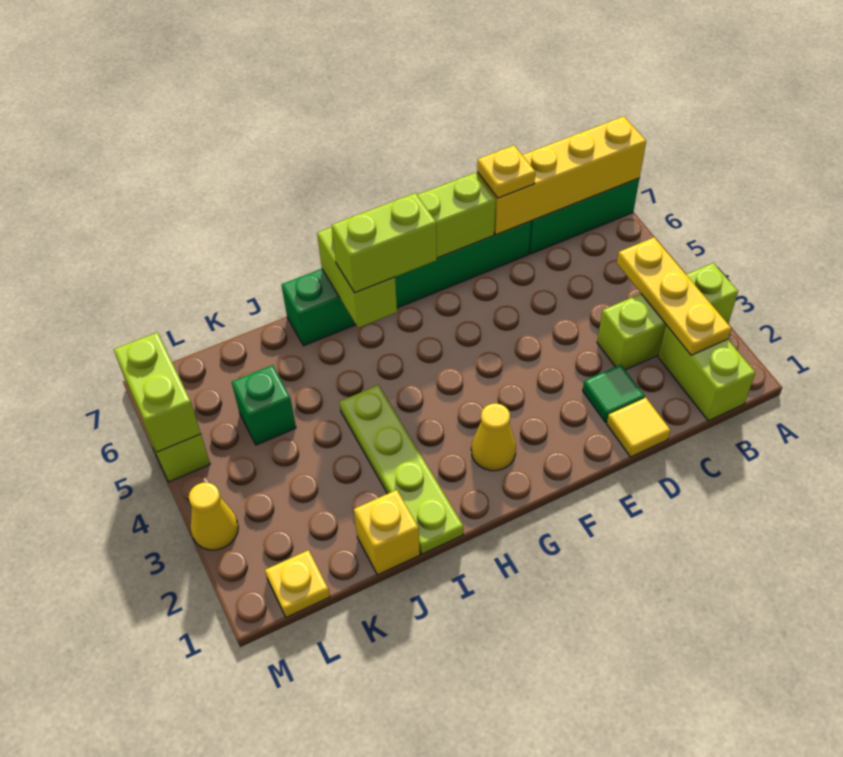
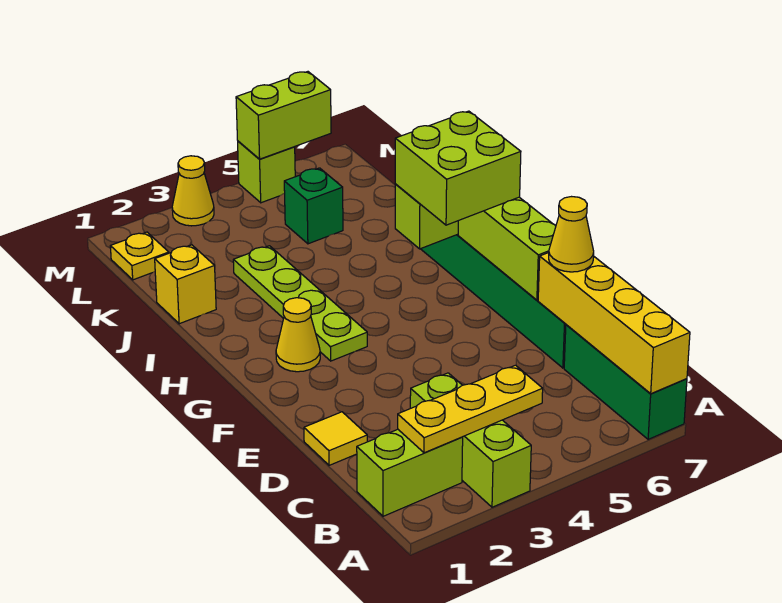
green 1x1 tile [583,365,645,422] -> none
yellow 1x1 plate [477,145,535,198] -> yellow 1x1 cone [549,197,594,272]
lime 1x2 brick [332,193,437,293] -> lime 2x2 brick [395,111,521,225]
lime 1x4 plate [339,385,463,554] -> lime 1x4 plate turned to [233,246,367,361]

